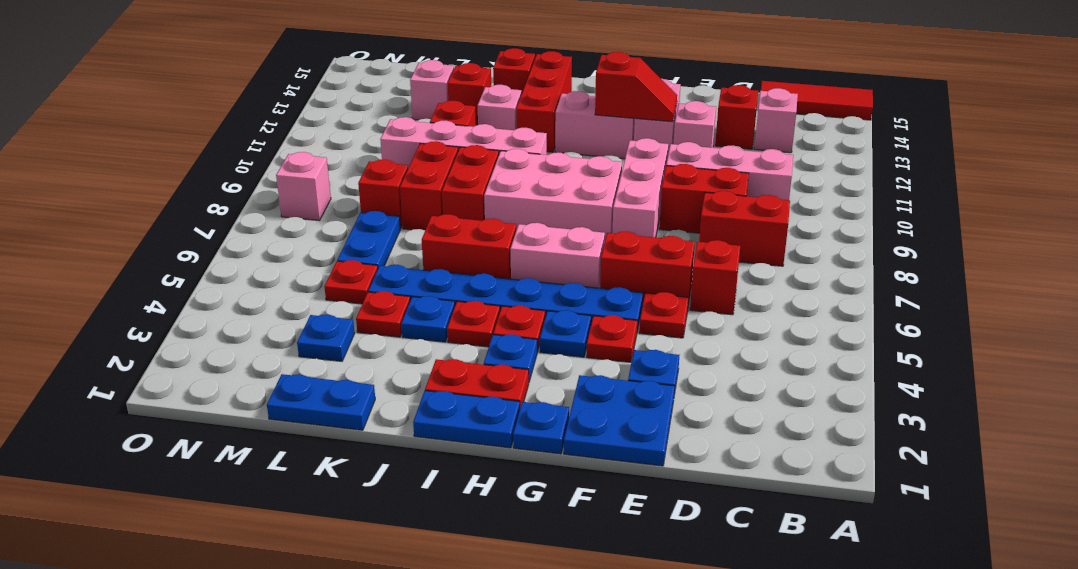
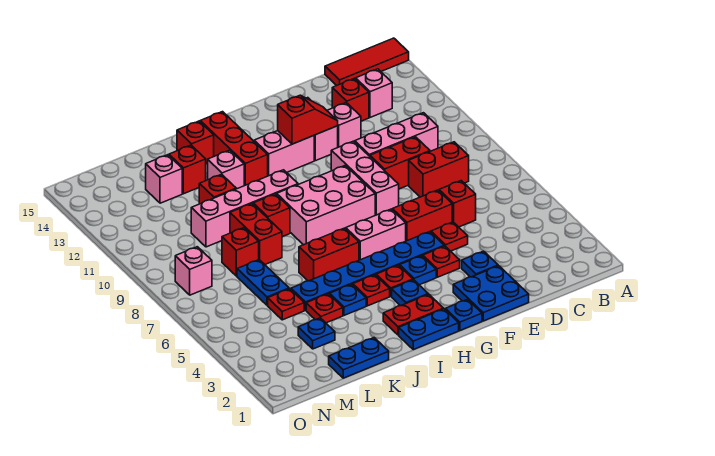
red 1x2 brick [442,145,499,221] -> red 1x1 brick [253,194,290,237]

